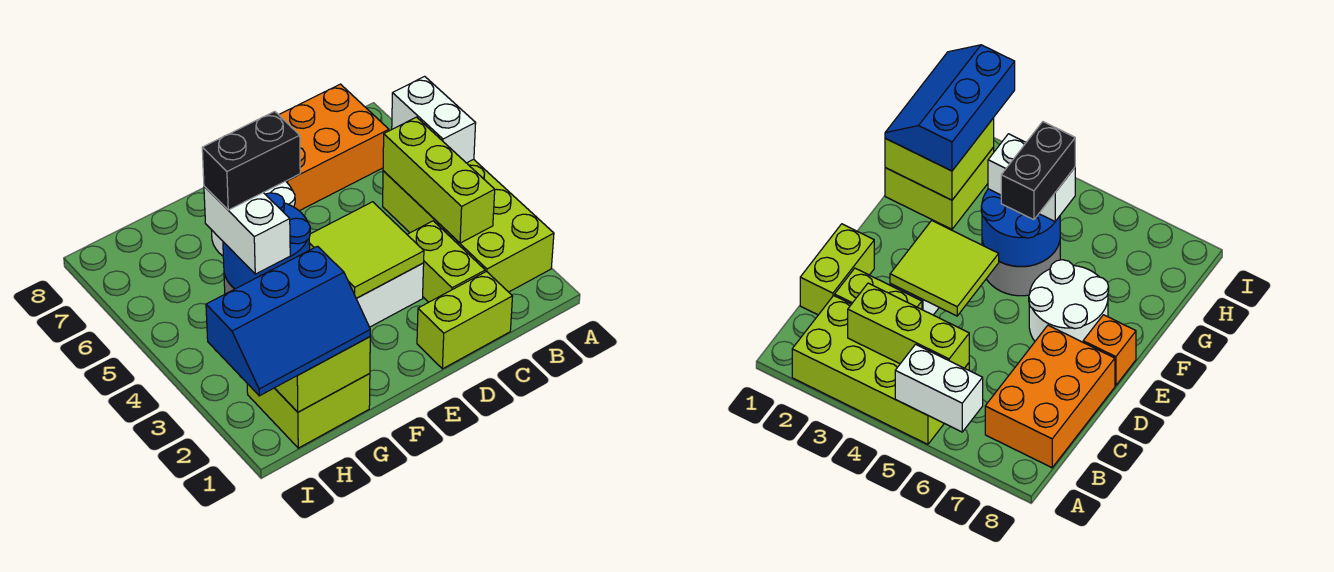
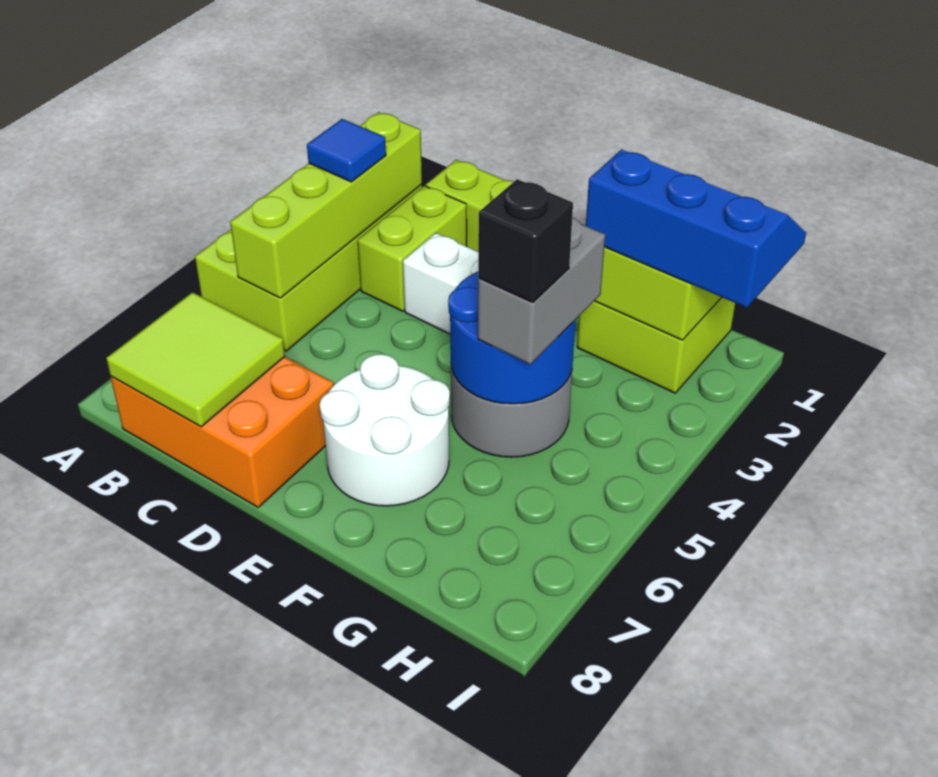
white 1x2 brick [392,76,476,163] -> none
lime 1x3 brick [383,117,495,243] -> lime 1x4 brick [230,112,422,298]
none -> blue 1x1 tile [307,119,386,182]
lime 2x2 tile [309,202,424,298] -> lime 2x2 tile moved to [106,292,285,427]
orange 1x1 brick [1083,315,1136,386] -> none
black 1x2 brick [202,111,300,210] -> black 1x1 brick [478,179,573,303]
white 1x2 brick [204,186,290,274] -> grey 1x2 brick [478,218,605,364]

